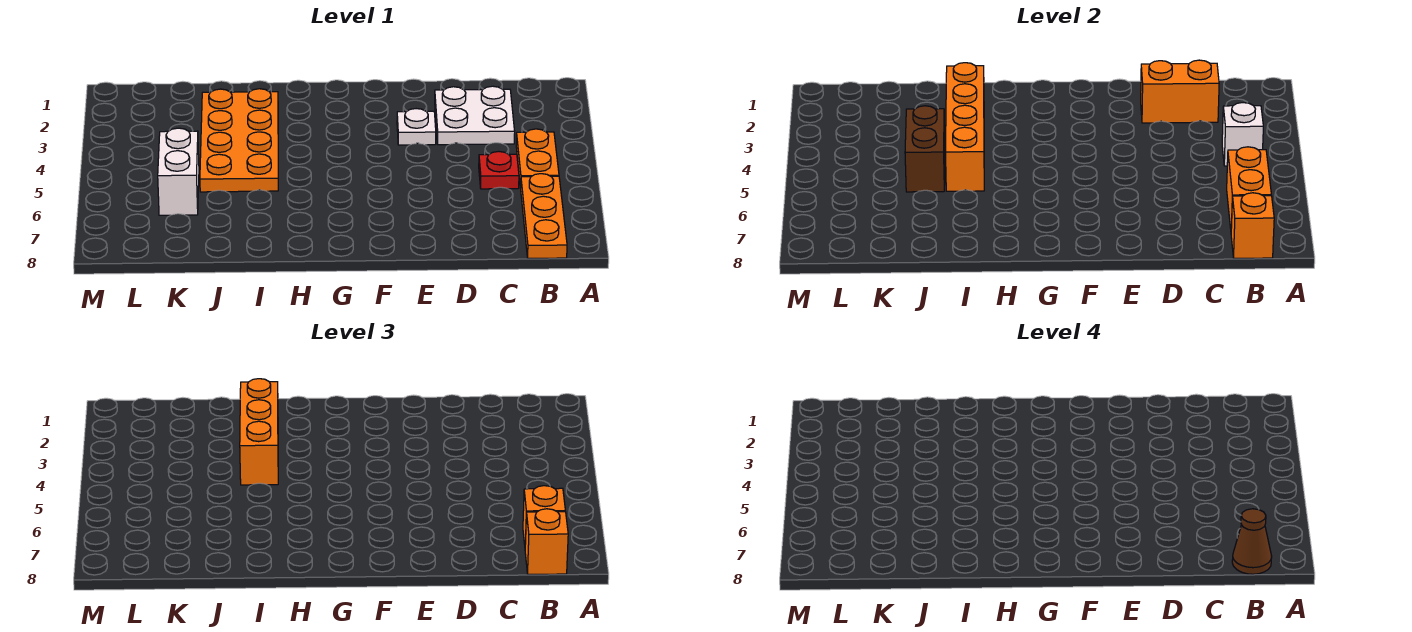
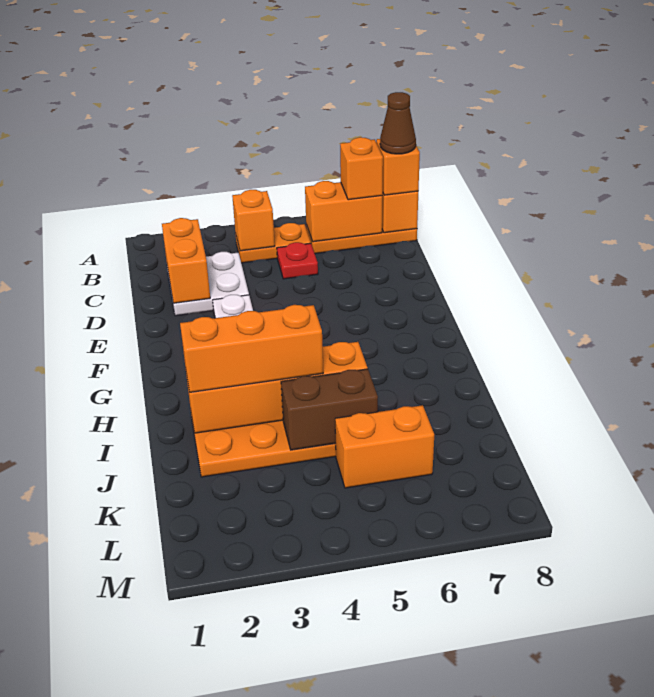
white 1x1 brick [1222,103,1263,166] -> orange 1x1 brick [232,190,275,251]
white 1x2 brick [158,128,199,215] -> orange 1x2 brick [335,405,434,488]

